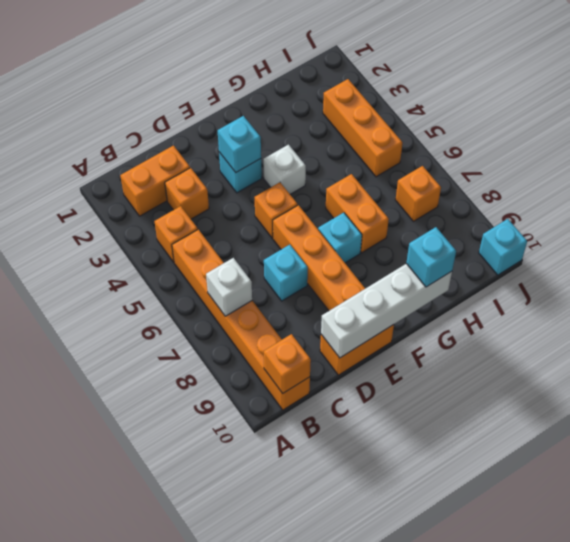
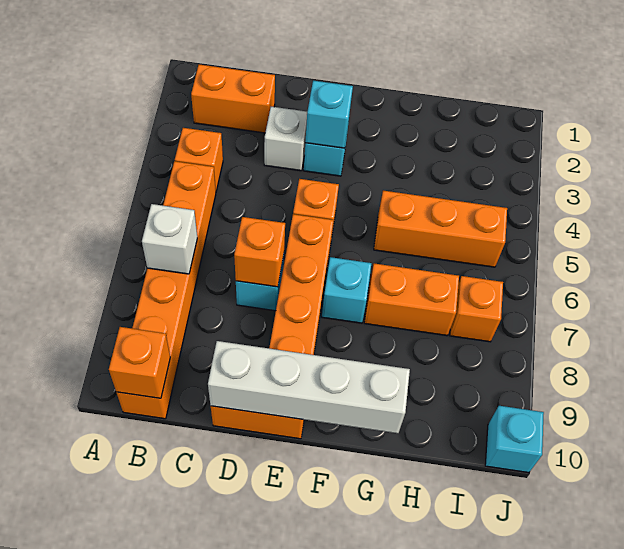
orange 1x1 brick [165,168,209,219] -> orange 1x1 brick moved to [234,217,285,287]
white 1x1 brick [263,145,306,194] -> white 1x1 brick moved to [264,107,307,171]
orange 1x2 brick [326,174,389,253] -> orange 1x2 brick turned to [364,263,459,336]
cyan 1x1 brick [406,227,456,287] -> none
orange 1x3 brick [323,79,402,177] -> orange 1x3 brick turned to [374,191,507,267]

